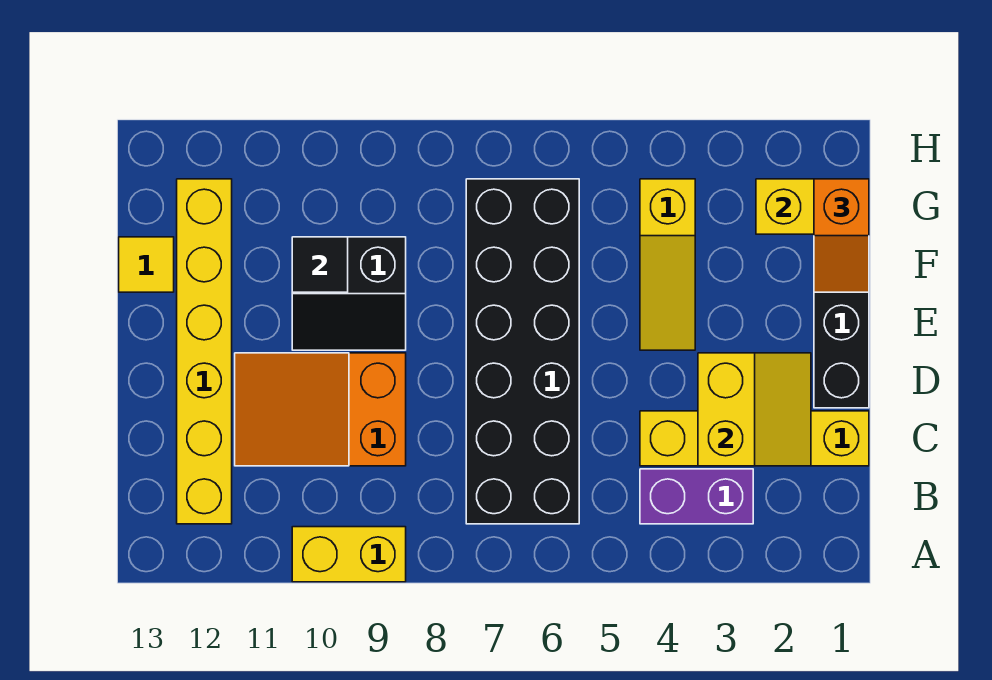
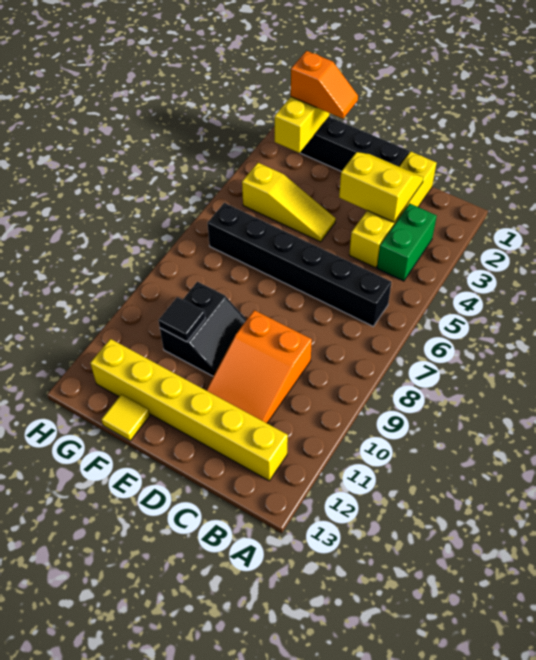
yellow 1x2 brick [292,527,406,582] -> none
purple 1x2 brick [640,469,753,524] -> green 1x2 brick [377,204,437,281]
black 2x6 brick [466,179,579,524] -> black 1x6 brick [208,203,392,326]

